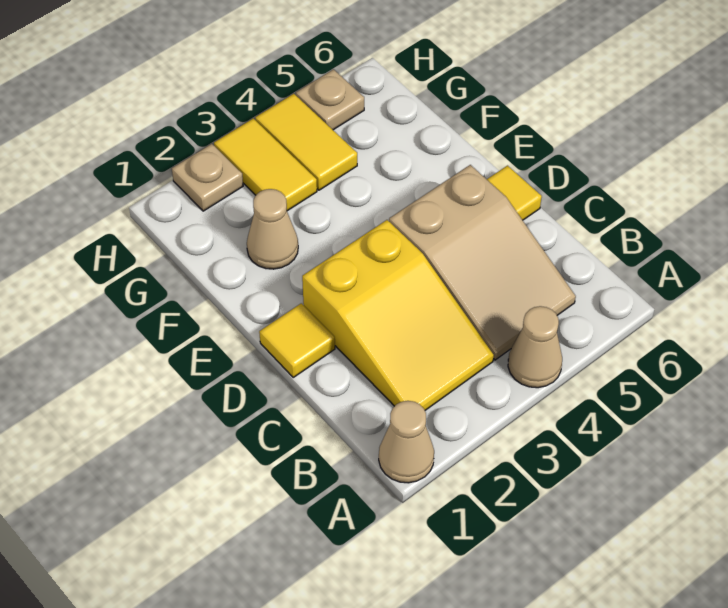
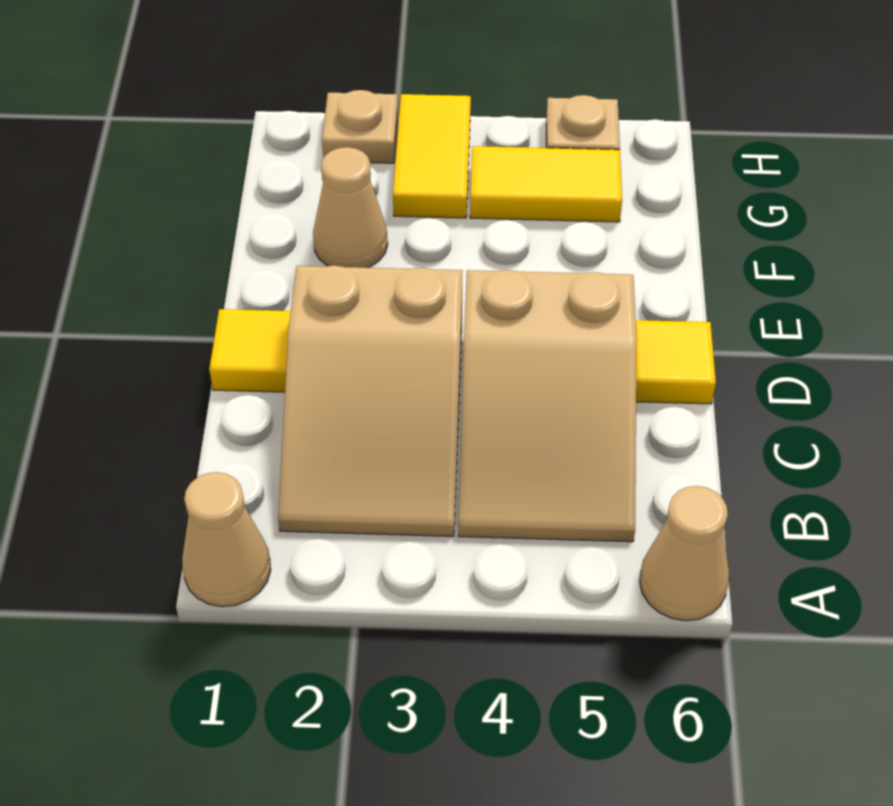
tan 1x1 cone [508,306,562,388] -> tan 1x1 cone moved to [640,486,729,621]
yellow 2x3 slope [302,220,494,410] -> tan 2x3 slope [278,265,463,536]
yellow 1x2 tile [255,94,357,190] -> yellow 1x2 tile turned to [470,146,622,222]

